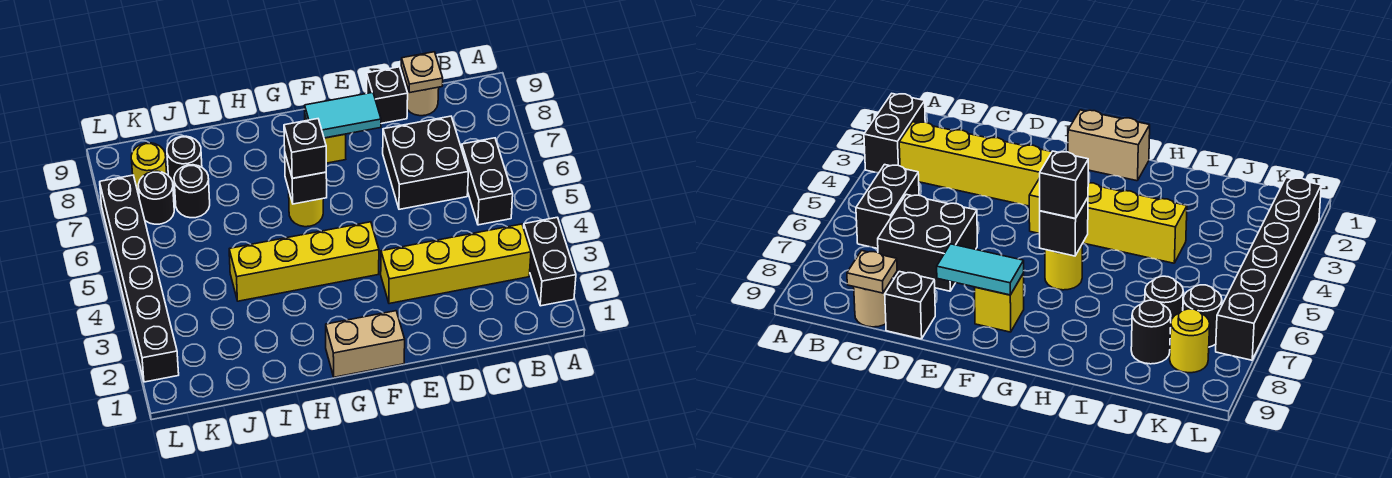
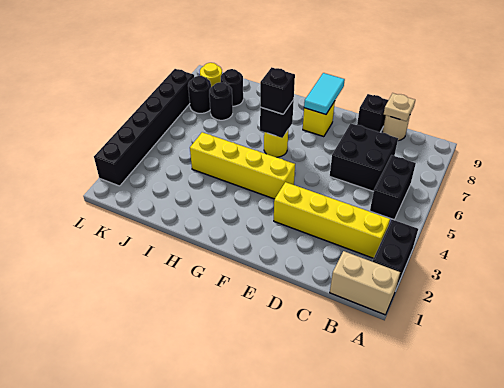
cyan 1x2 tile [305,92,381,138] -> cyan 1x2 tile turned to [304,73,345,114]
tan 1x2 brick [326,311,405,377] -> tan 1x2 brick moved to [330,251,400,315]

